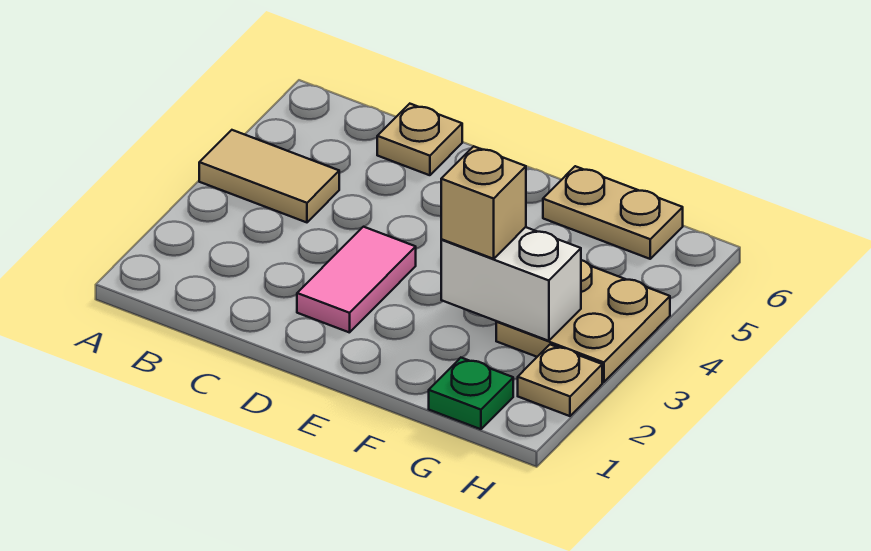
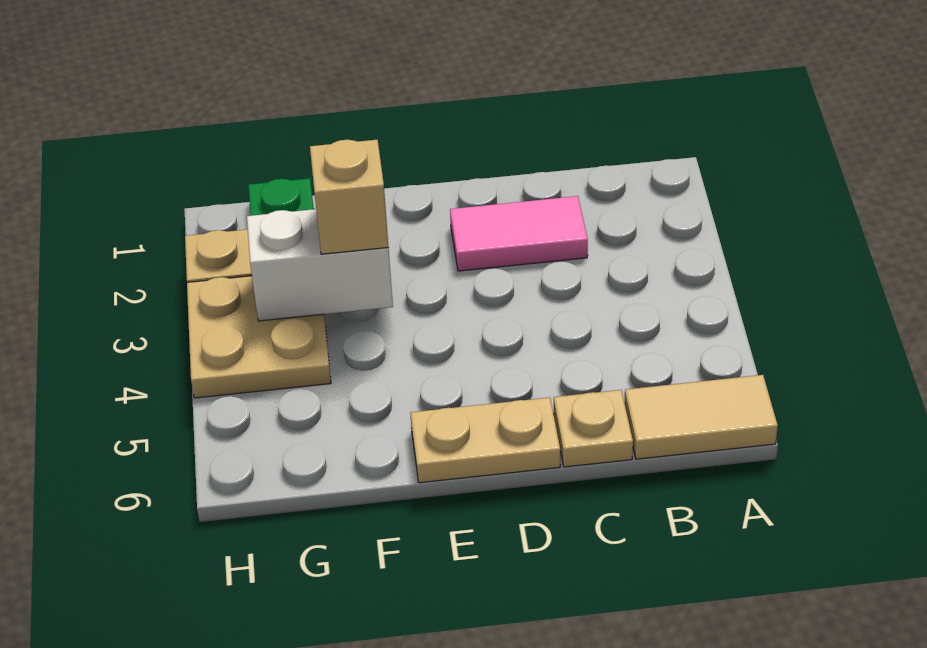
tan 1x2 tile [199,130,339,222] -> tan 1x2 tile moved to [624,375,778,459]
pink 1x2 tile [297,227,416,333] -> pink 1x2 tile turned to [450,196,588,271]
tan 1x2 plate [543,166,683,259] -> tan 1x2 plate moved to [410,397,560,483]

